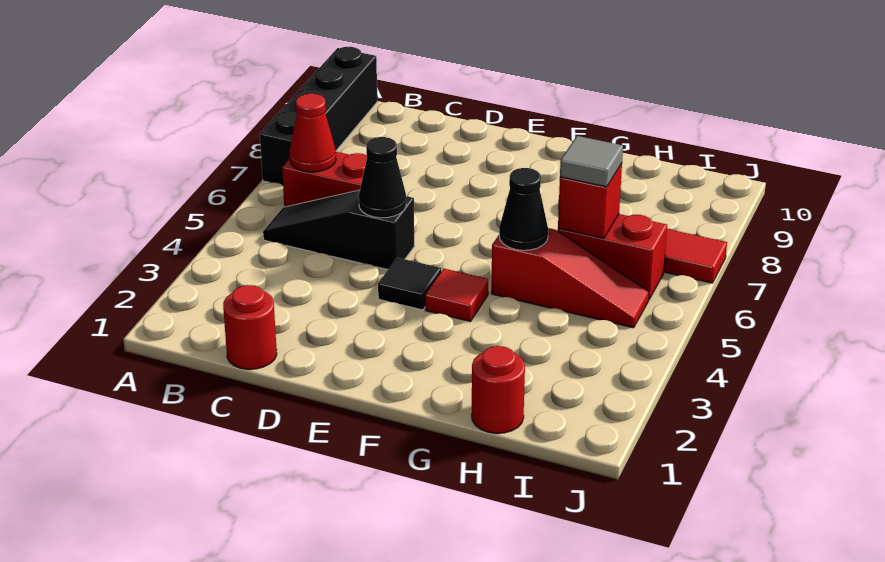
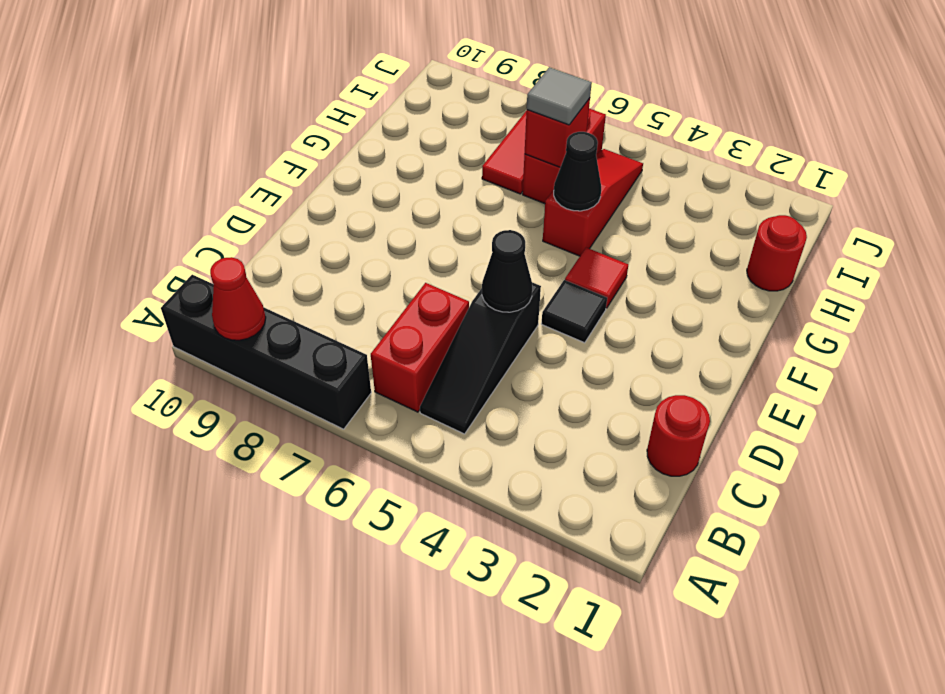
red 1x1 cone [290,94,336,172] -> red 1x1 cone moved to [210,257,266,340]

